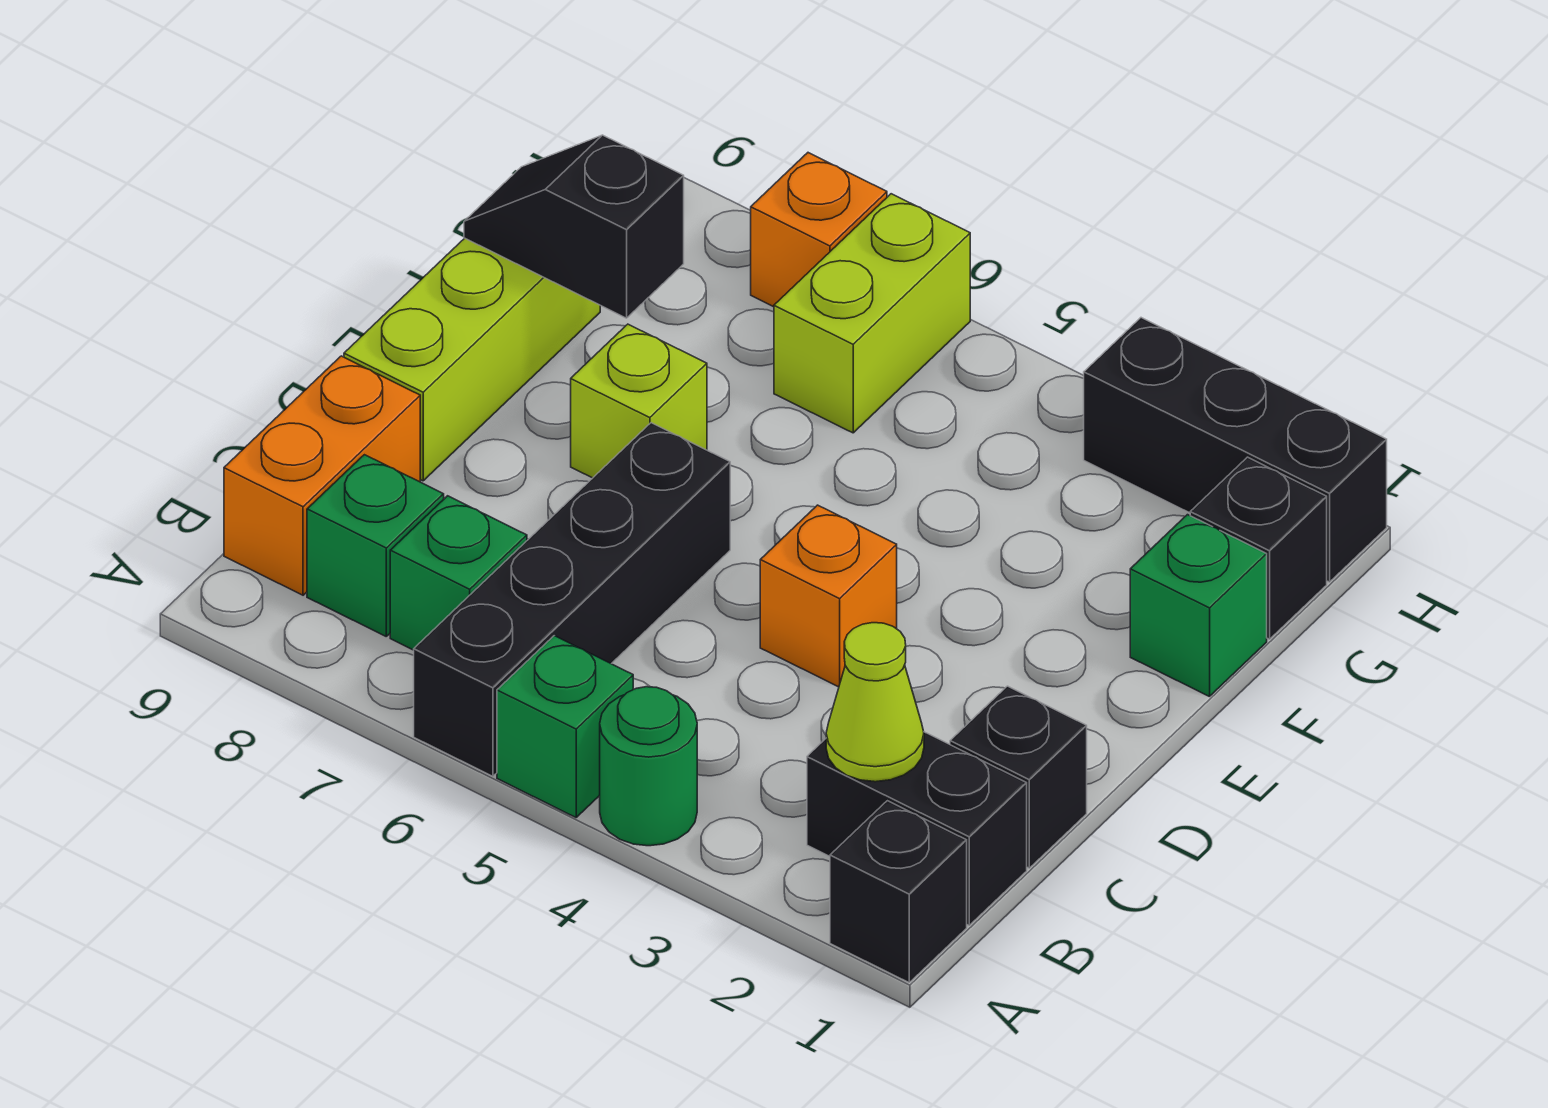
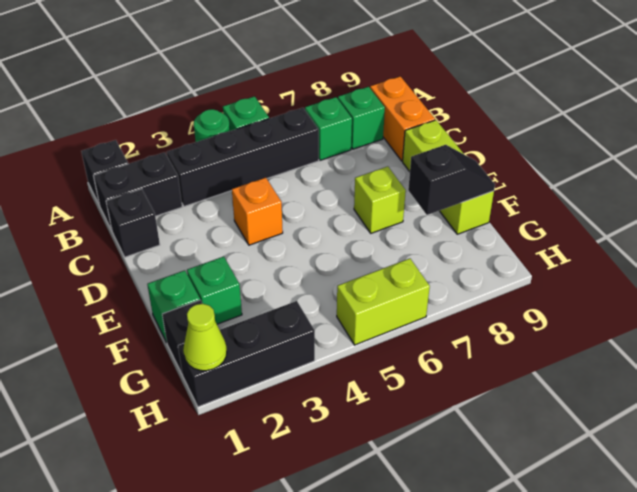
black 1x4 brick [414,423,730,776] -> black 1x4 brick turned to [167,108,319,206]
lime 1x1 cone [826,623,924,782] -> lime 1x1 cone moved to [183,304,227,371]
none -> green 1x1 brick [187,257,242,324]
lime 1x2 brick [774,194,970,433] -> lime 1x2 brick turned to [337,258,430,345]
orange 1x1 brick [751,153,887,307] -> none

